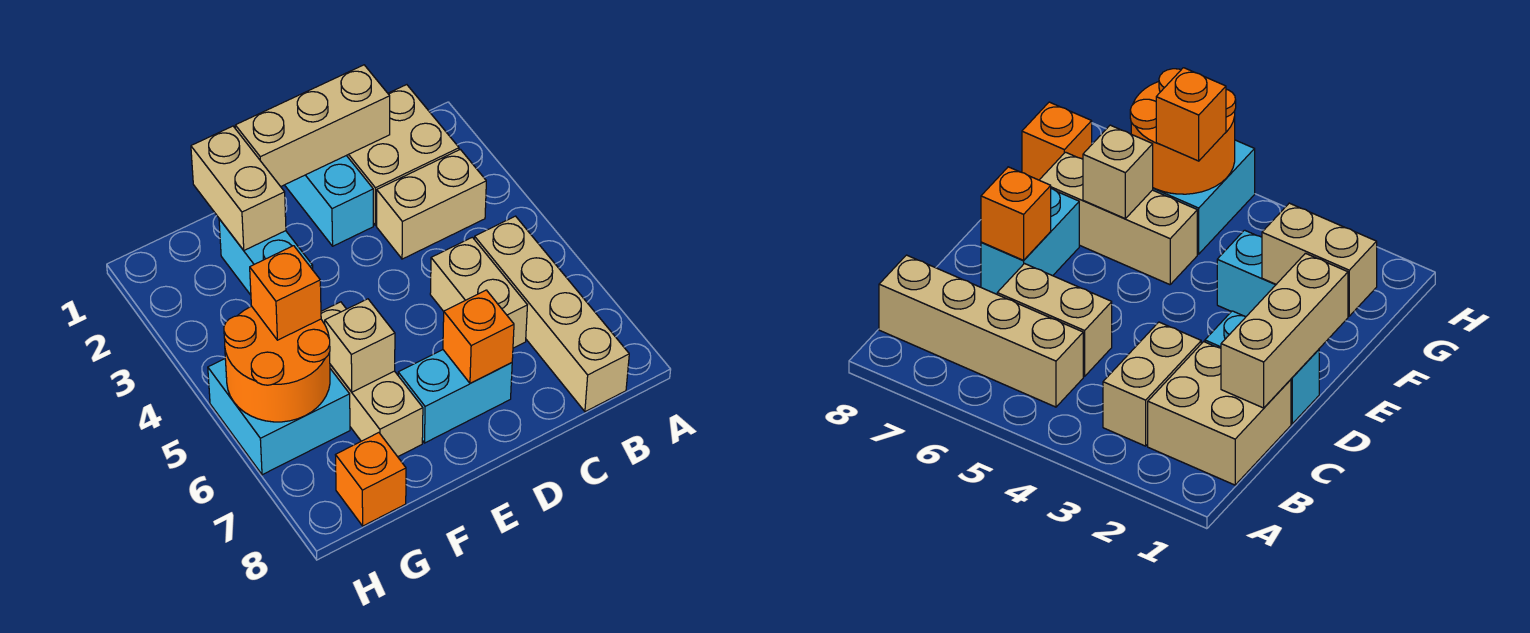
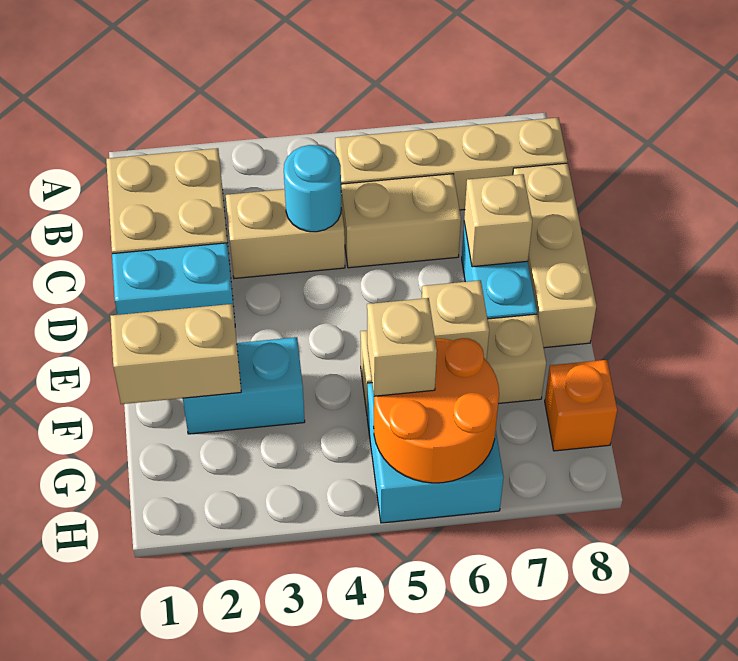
tan 1x2 brick [377,149,486,259] -> tan 1x2 brick turned to [226,189,345,279]
tan 1x3 brick [235,65,390,187] -> tan 1x3 brick moved to [513,163,596,348]
none -> cyan 1x1 round brick [284,145,341,232]
orange 1x1 brick [443,290,514,383] -> tan 1x1 brick [464,174,532,267]
orange 1x1 brick [250,246,321,340] -> tan 1x1 brick [367,298,437,396]

